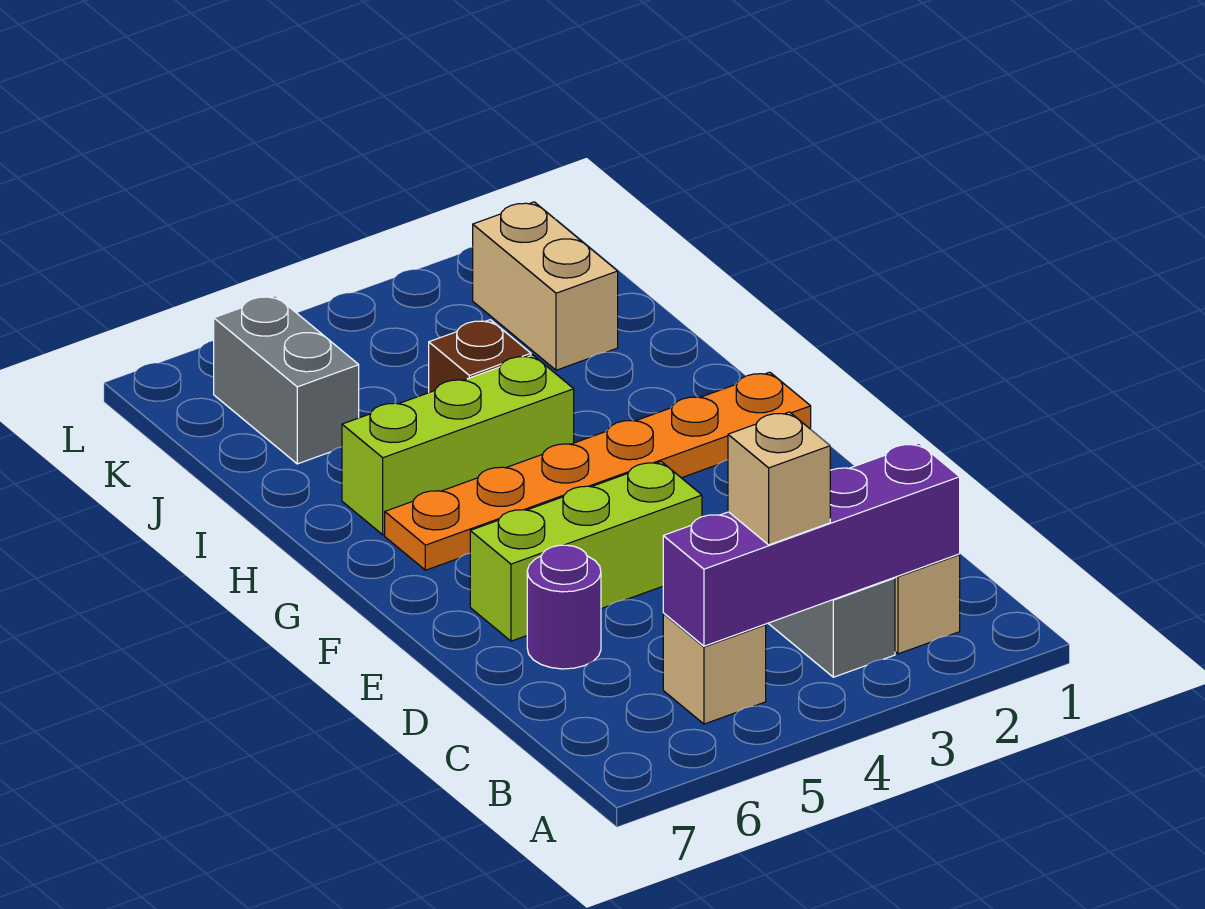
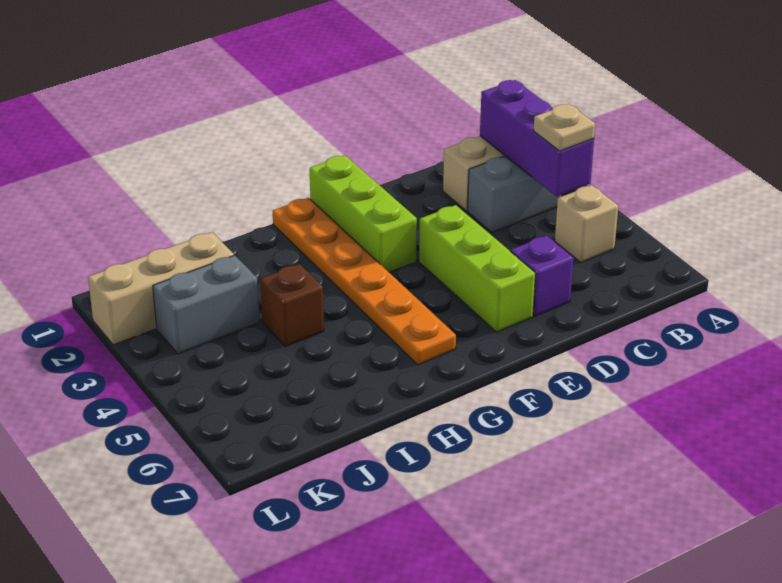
purple 1x4 brick [663,443,960,646] -> purple 1x3 brick [480,80,594,196]
tan 1x1 brick [728,412,830,545] -> tan 1x1 plate [534,104,595,151]
purple 1x1 round brick [527,545,601,669] -> purple 1x1 brick [511,235,574,316]
lime 1x3 brick [342,355,574,535] -> lime 1x3 brick moved to [310,155,417,272]
tan 1x2 brick [473,202,618,370] -> tan 1x3 brick [88,232,234,345]
grey 1x2 brick [214,296,359,464] -> grey 1x2 brick moved to [153,255,259,354]

